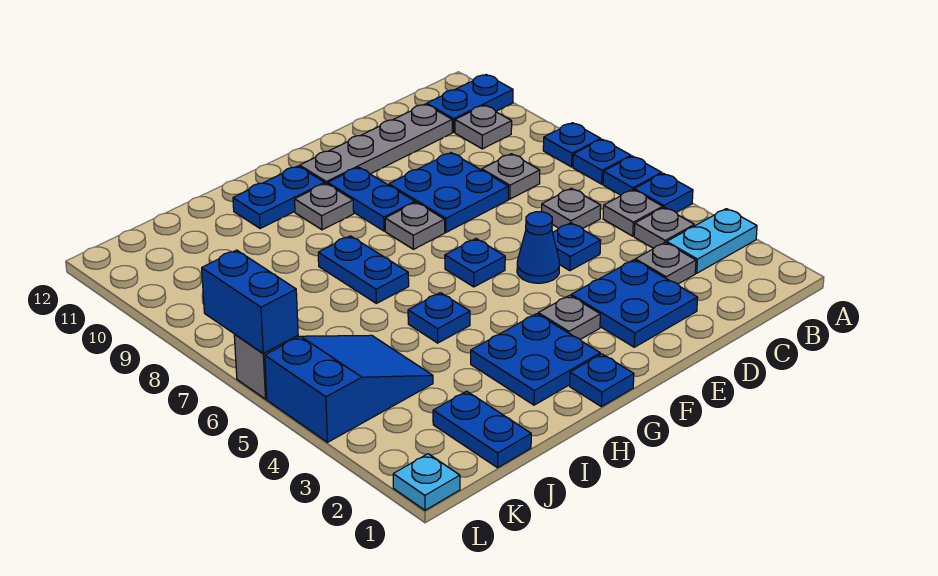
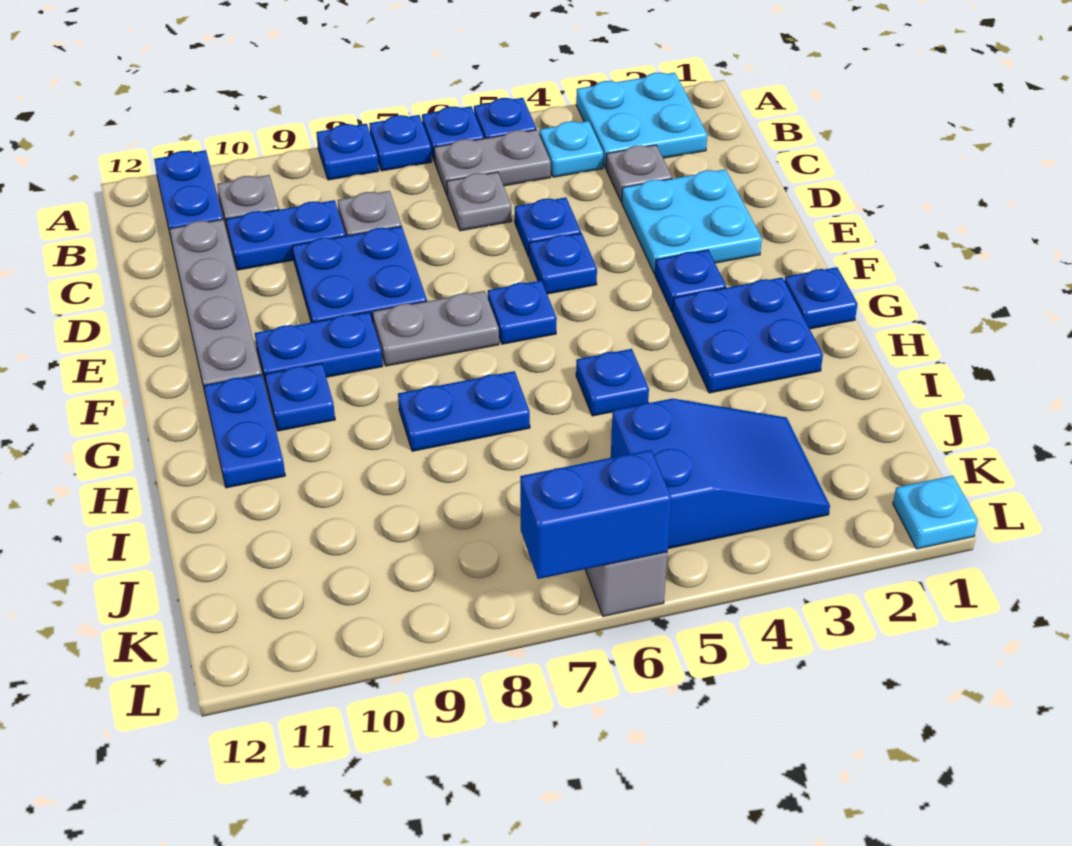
cyan 1x2 plate [667,209,757,273] -> cyan 2x2 plate [576,73,707,168]
grey 1x1 plate [634,207,694,248] -> cyan 1x1 plate [539,121,603,177]
grey 1x1 plate [603,190,663,236] -> grey 1x2 plate [434,130,551,195]
blue 2x2 plate [571,260,698,347] -> cyan 2x2 plate [622,169,762,274]
blue 1x1 cone [517,212,559,283] -> blue 1x1 plate [529,233,597,294]
grey 1x1 plate [538,295,600,339] -> blue 1x1 plate [655,250,726,312]
grey 1x1 plate [385,202,445,249] -> grey 1x2 plate [372,291,499,366]
grey 1x1 plate [295,184,354,230] -> blue 1x1 plate [265,363,335,431]
blue 1x2 plate [433,391,531,468] -> blue 1x2 plate moved to [226,200,346,270]
blue 2x3 slope [265,335,433,442] -> blue 2x3 slope turned to [611,399,830,549]

